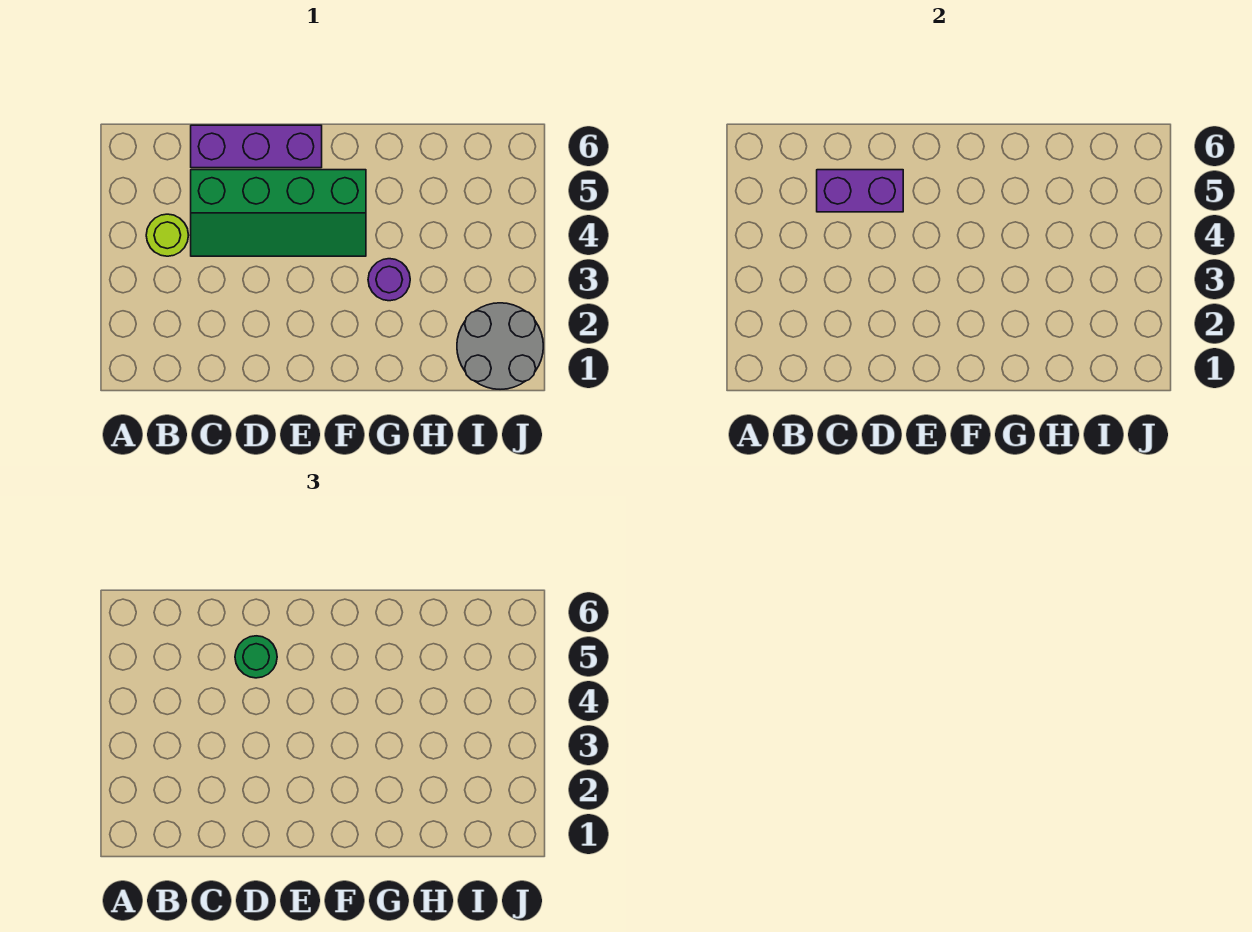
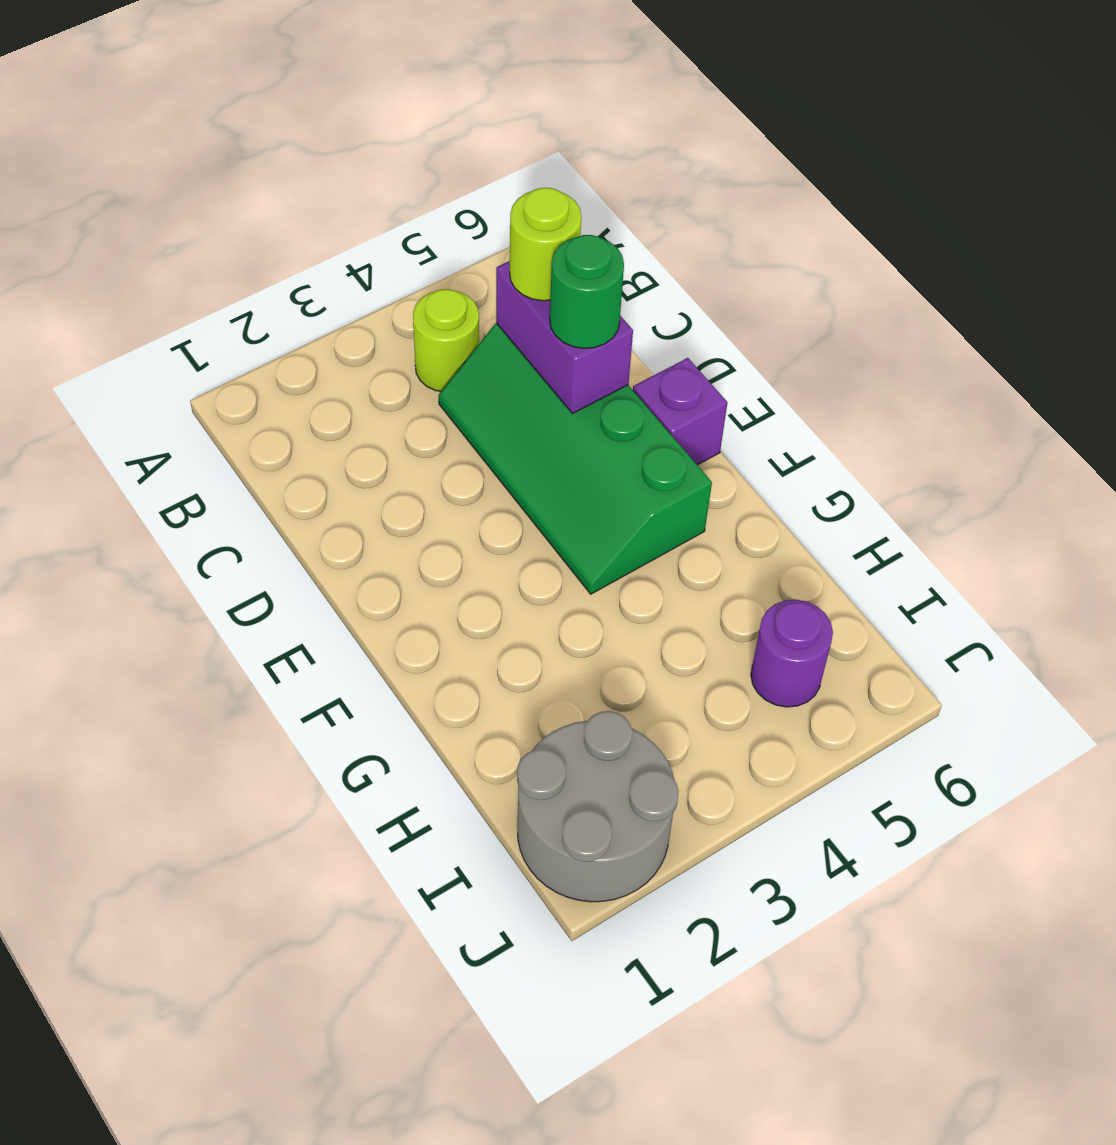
none -> lime 1x1 round brick [510,188,581,301]
purple 1x3 brick [191,125,322,168] -> purple 1x1 brick [633,358,727,465]
purple 1x1 round brick [368,259,410,301] -> purple 1x1 round brick moved to [751,600,833,707]

